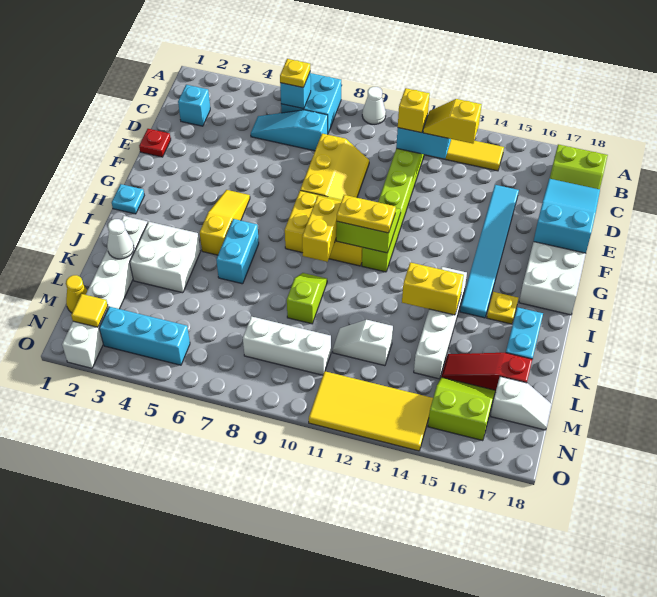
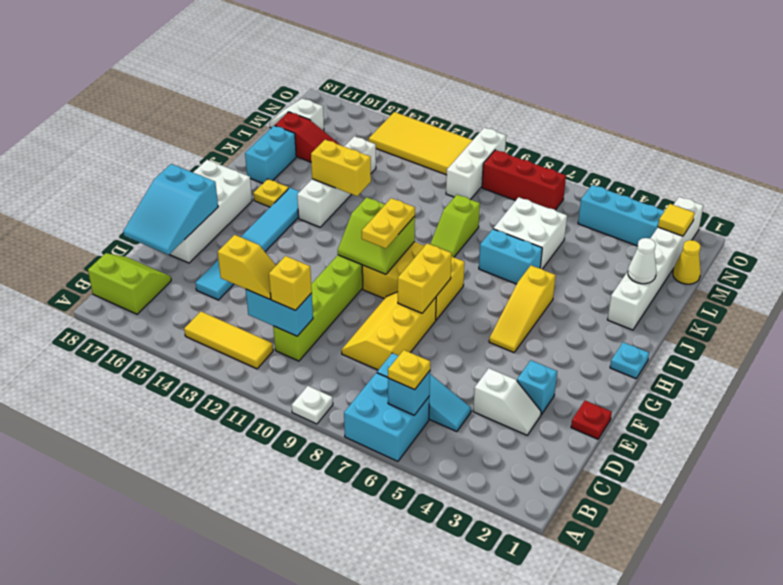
white 1x1 cone [362,87,386,124] -> white 1x1 plate [292,386,333,424]
cyan 1x1 brick [178,85,210,126] -> cyan 1x1 brick moved to [517,360,557,415]
yellow 1x2 brick [302,196,341,262] -> yellow 1x2 brick moved to [398,243,452,313]
yellow 1x2 plate [337,195,396,233] -> yellow 1x2 plate turned to [362,198,415,249]
cyan 1x2 brick [216,219,259,284] -> cyan 1x2 brick turned to [479,229,542,284]
white 2x2 brick [130,222,200,293] -> white 2x2 brick moved to [493,197,567,269]
white 1x2 slope [333,320,393,366] -> white 1x2 slope moved to [473,368,541,435]
white 1x3 brick [243,316,331,375] -> white 1x3 brick turned to [446,128,506,200]
lime 2x2 slope [428,377,495,441] -> none
none -> red 1x3 brick [482,150,566,210]

